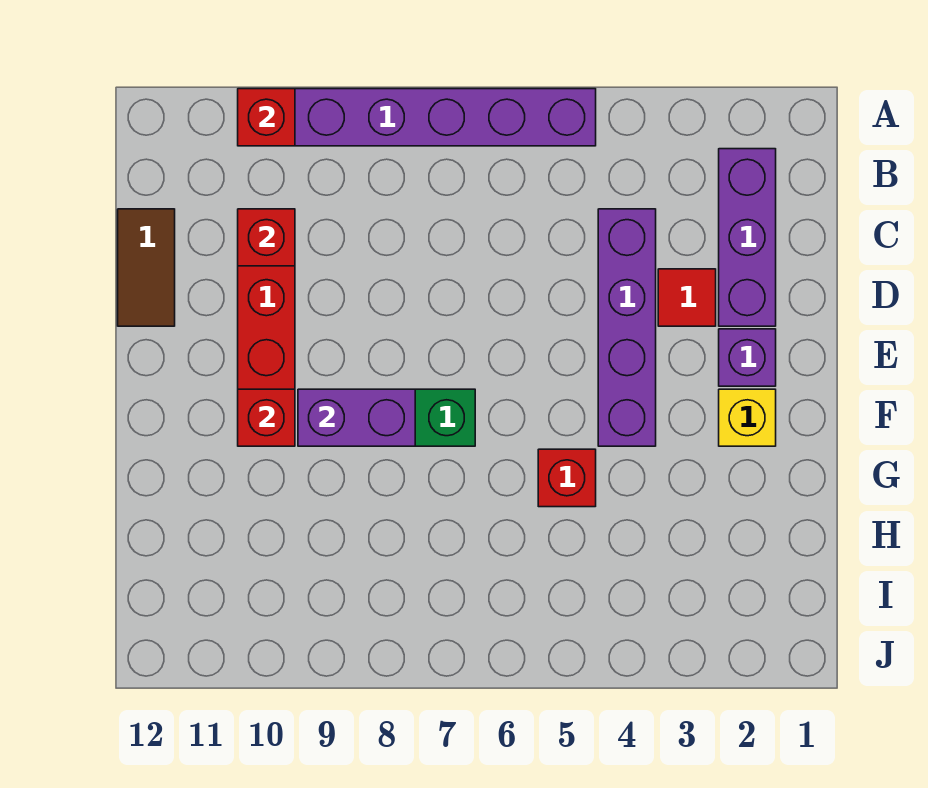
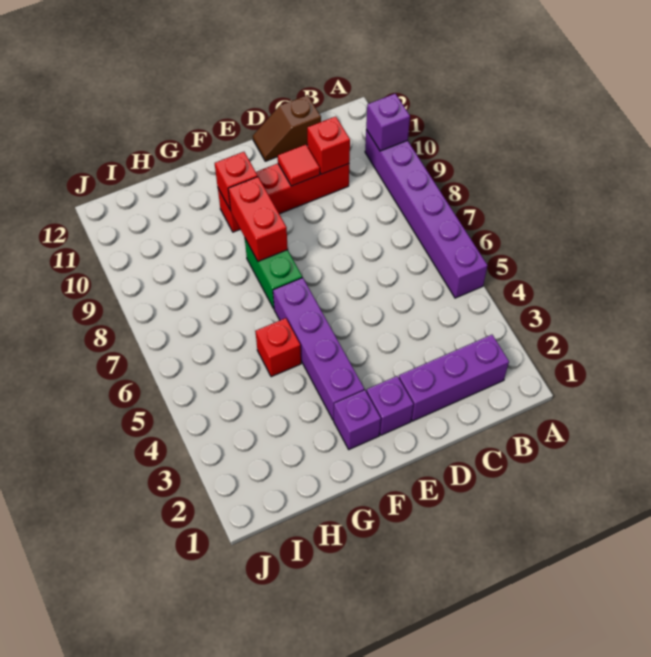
red 1x1 brick [238,89,295,146] -> purple 1x1 brick [366,94,410,151]
purple 1x4 brick [598,209,656,446] -> purple 1x4 brick turned to [273,278,364,420]
brown 1x2 tile [118,209,175,326] -> brown 1x2 slope [253,95,321,161]
red 1x1 tile [658,269,716,326] -> red 1x1 tile moved to [278,145,320,186]
yellow 1x1 brick [719,389,776,446] -> purple 1x1 brick [334,390,381,449]
purple 1x2 brick [298,389,415,446] -> red 1x2 brick [228,177,288,261]

